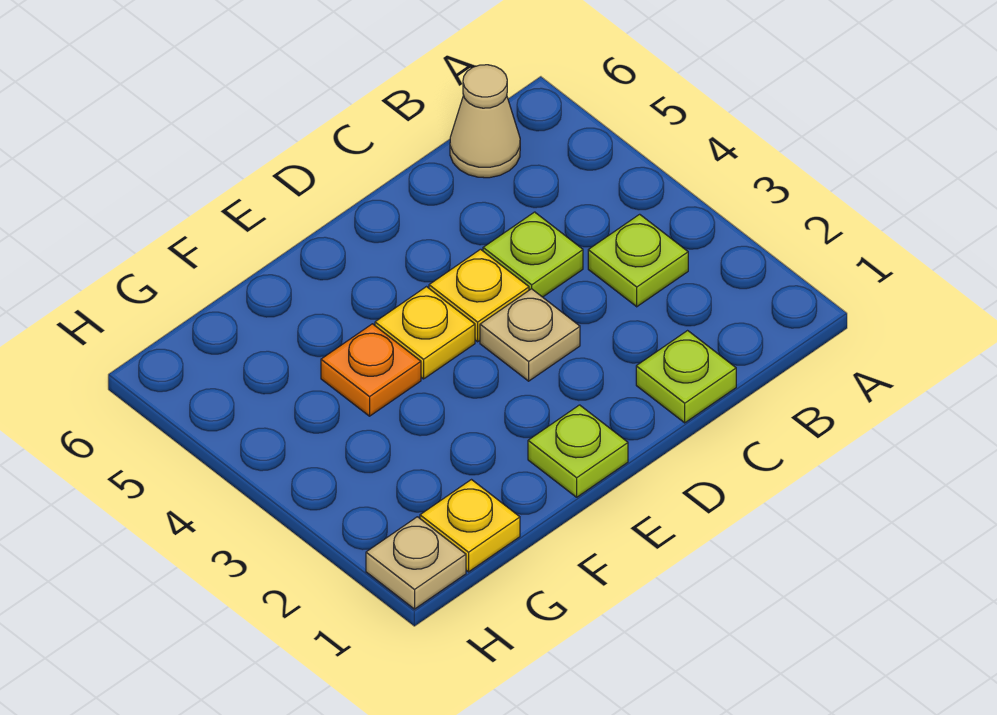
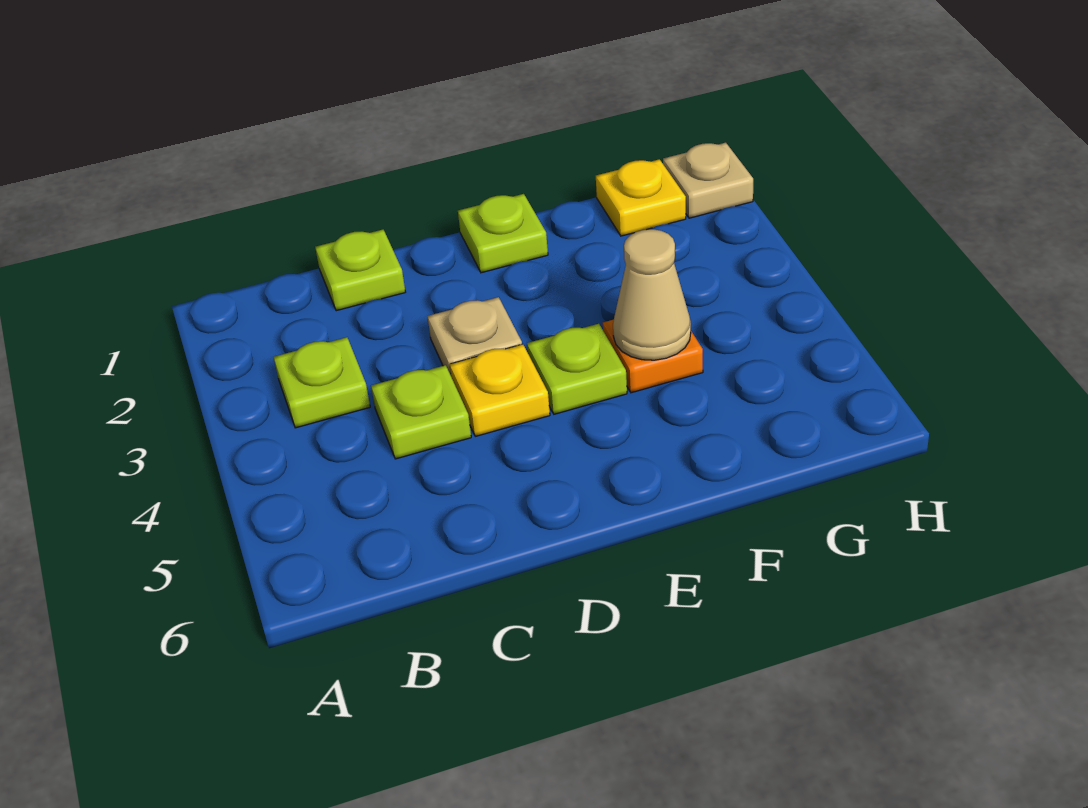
tan 1x1 cone [450,65,520,178] -> tan 1x1 cone moved to [613,229,691,360]
yellow 1x1 plate [375,287,475,379] -> lime 1x1 plate [527,324,627,414]

